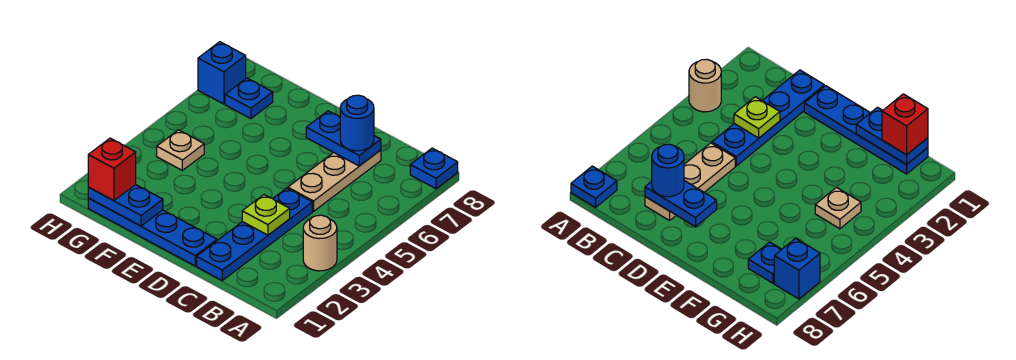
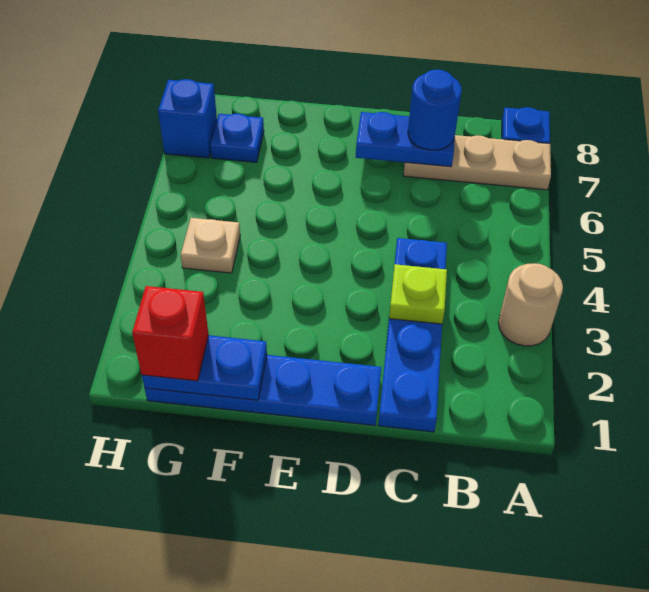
tan 1x3 plate [288,150,381,211] -> tan 1x3 plate turned to [403,135,551,190]

